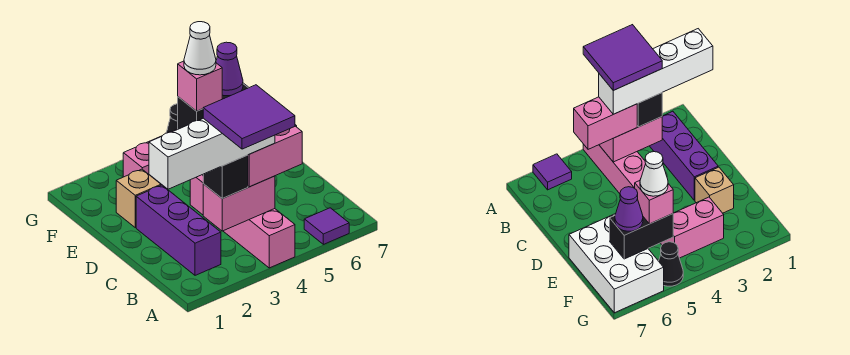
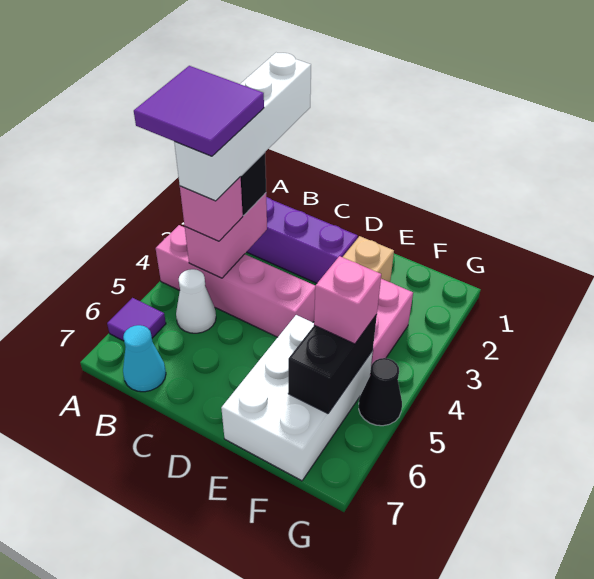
pink 1x2 brick [248,126,302,187] -> pink 1x1 brick [180,177,243,241]
none -> cyan 1x1 cone [123,325,166,392]
white 2x3 brick [569,214,664,313] -> white 2x3 brick turned to [221,315,373,481]
white 1x1 cone [184,22,216,75] -> white 1x1 cone moved to [176,269,216,333]
purple 1x1 cone [216,42,243,96] -> none

